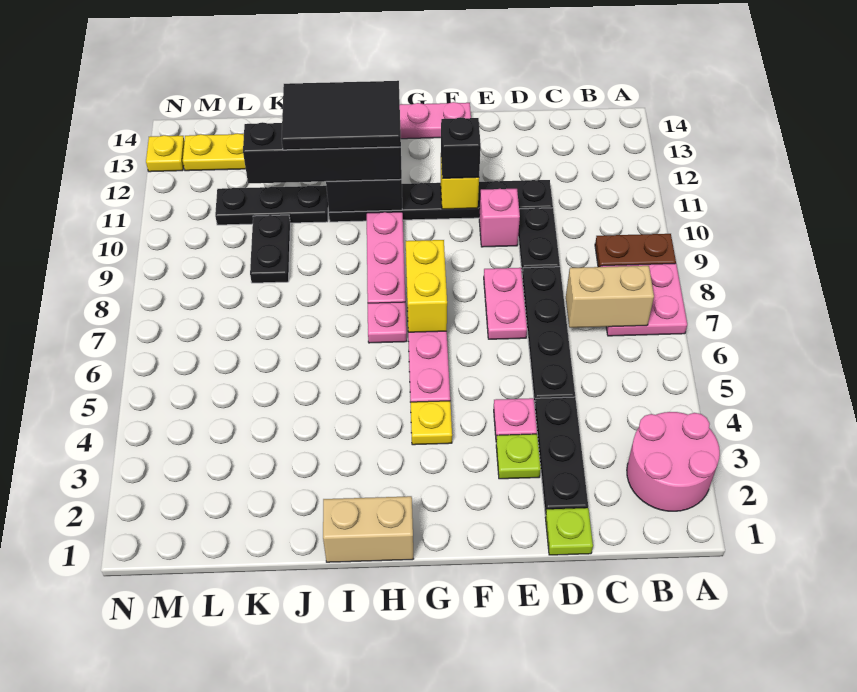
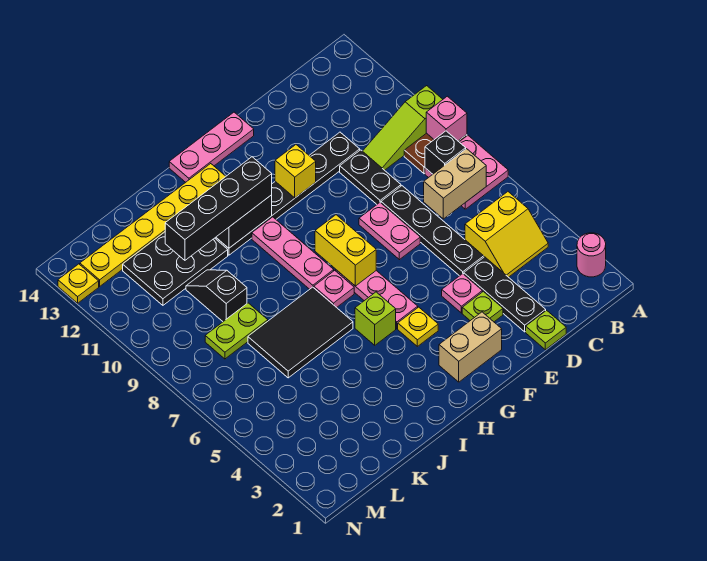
pink 2x2 round brick [627,412,720,511] -> pink 1x1 round brick [577,233,606,277]
none -> lime 1x3 slope [363,86,443,170]
none -> yellow 2x2 slope [465,192,548,277]
pink 1x1 brick [479,189,520,247] -> pink 1x1 brick moved to [426,96,467,141]
black 1x1 brick [441,117,481,178] -> black 1x1 brick moved to [425,131,466,174]
tan 1x2 brick [323,496,413,562] -> tan 1x2 brick moved to [439,312,502,382]
none -> lime 1x1 brick [355,292,396,345]
black 2x3 tile [282,81,401,150] -> black 2x3 tile moved to [248,287,353,378]
black 1x3 plate [215,186,328,225] -> black 2x3 plate [123,232,228,305]
none -> lime 1x2 plate [205,303,268,359]
black 1x2 plate [250,215,290,283] -> black 1x2 slope [186,270,247,321]

